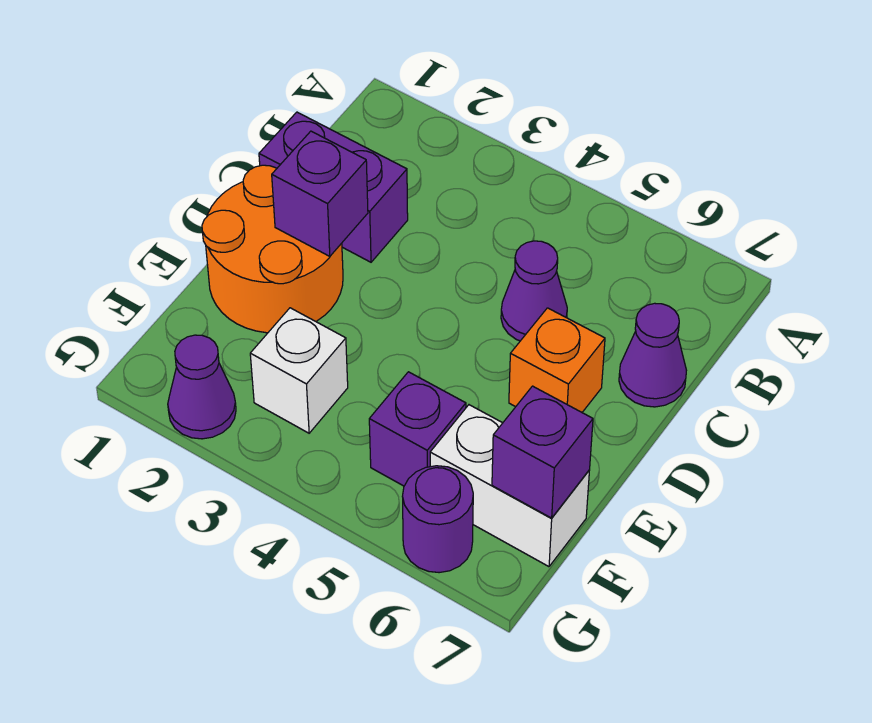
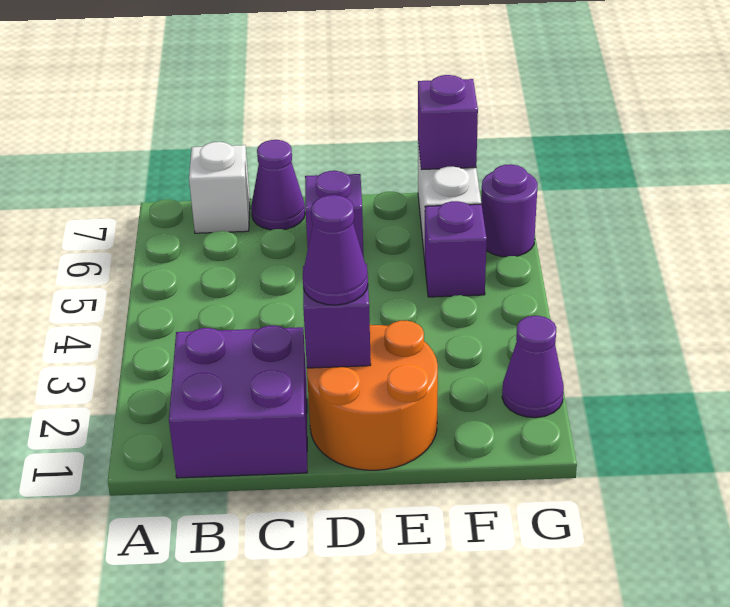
purple 1x2 brick [259,112,408,262] -> purple 2x2 brick [169,325,307,478]
purple 1x1 cone [501,241,567,341] -> purple 1x1 cone moved to [303,195,368,305]
orange 1x1 brick [509,308,605,412] -> purple 1x1 brick [305,171,364,258]
white 1x1 brick [250,308,348,433] -> white 1x1 brick moved to [189,142,250,233]

